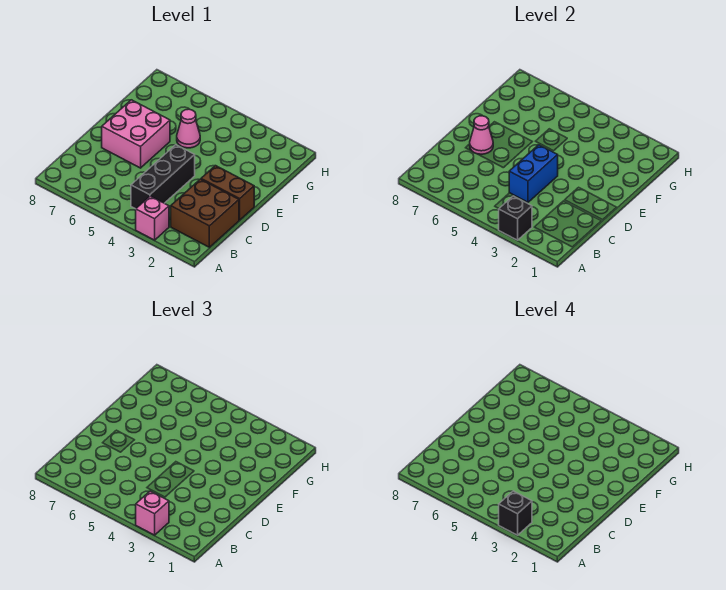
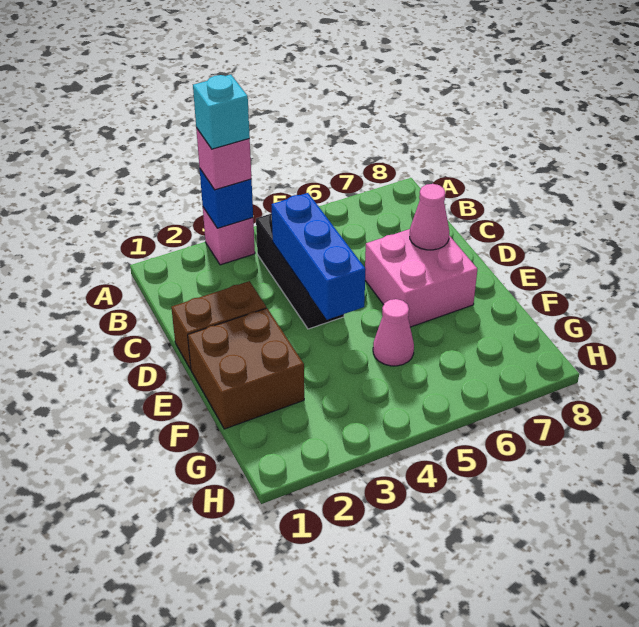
black 1x1 brick [499,196,532,240] -> blue 1x1 brick [200,169,253,228]
black 1x1 brick [499,491,532,535] -> cyan 1x1 brick [193,75,250,149]
brown 2x2 brick [171,179,239,247] -> brown 2x2 brick moved to [188,308,304,429]
blue 1x2 brick [509,145,558,202] -> blue 1x3 brick [272,193,366,320]

